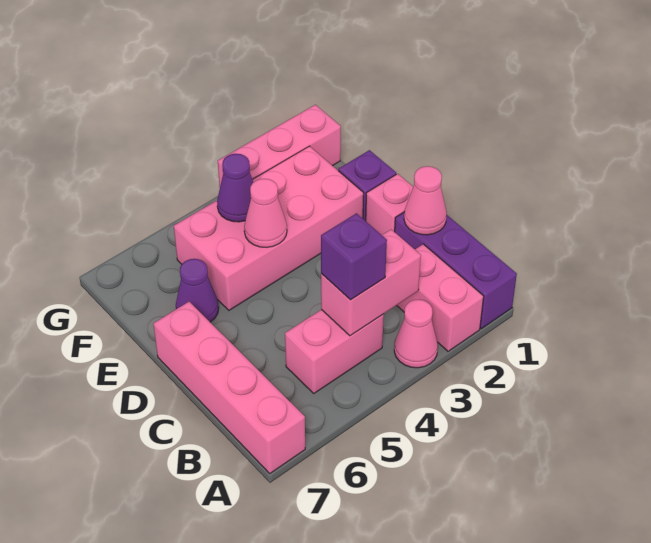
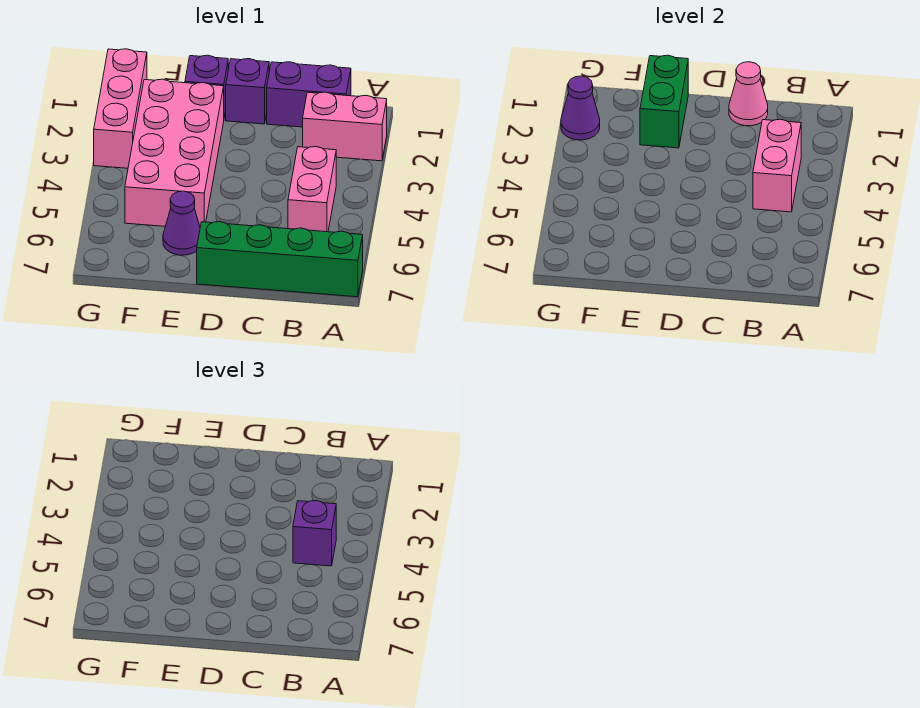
purple 1x3 brick [395,212,517,329] -> purple 1x2 brick [267,62,351,127]
pink 1x1 cone [394,300,438,368] -> none
pink 1x4 brick [153,302,305,473] -> green 1x4 brick [197,222,363,297]
pink 1x1 brick [366,174,413,235] -> purple 1x1 brick [226,59,269,124]
none -> green 1x2 brick [640,55,688,148]
pink 1x1 cone [244,179,287,247] -> none
purple 1x1 cone [217,154,253,222] -> purple 1x1 cone moved to [561,76,600,140]

